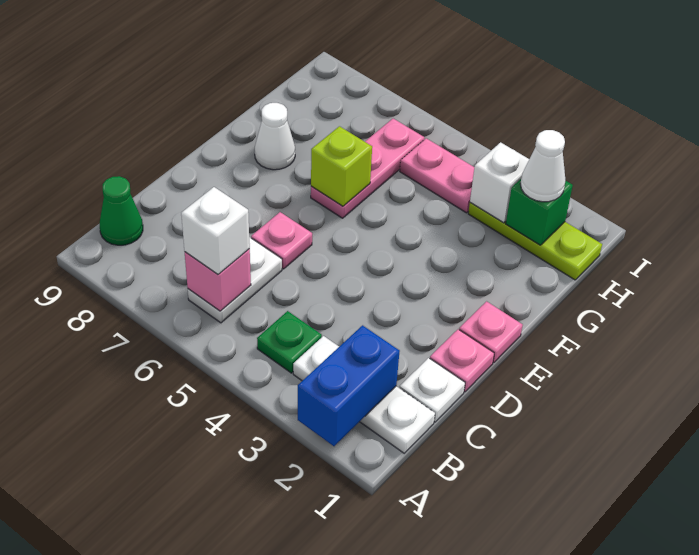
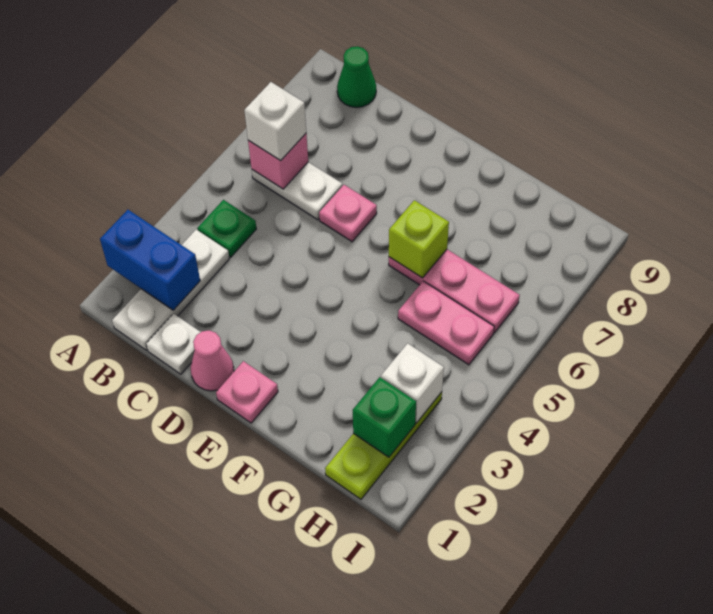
pink 1x1 plate [430,329,494,392] -> pink 1x1 cone [191,330,234,391]
white 1x1 cone [255,103,295,170] -> none
white 1x1 cone [520,130,566,202] -> none
pink 1x2 plate [400,138,474,213] -> pink 1x2 plate turned to [398,281,494,365]

